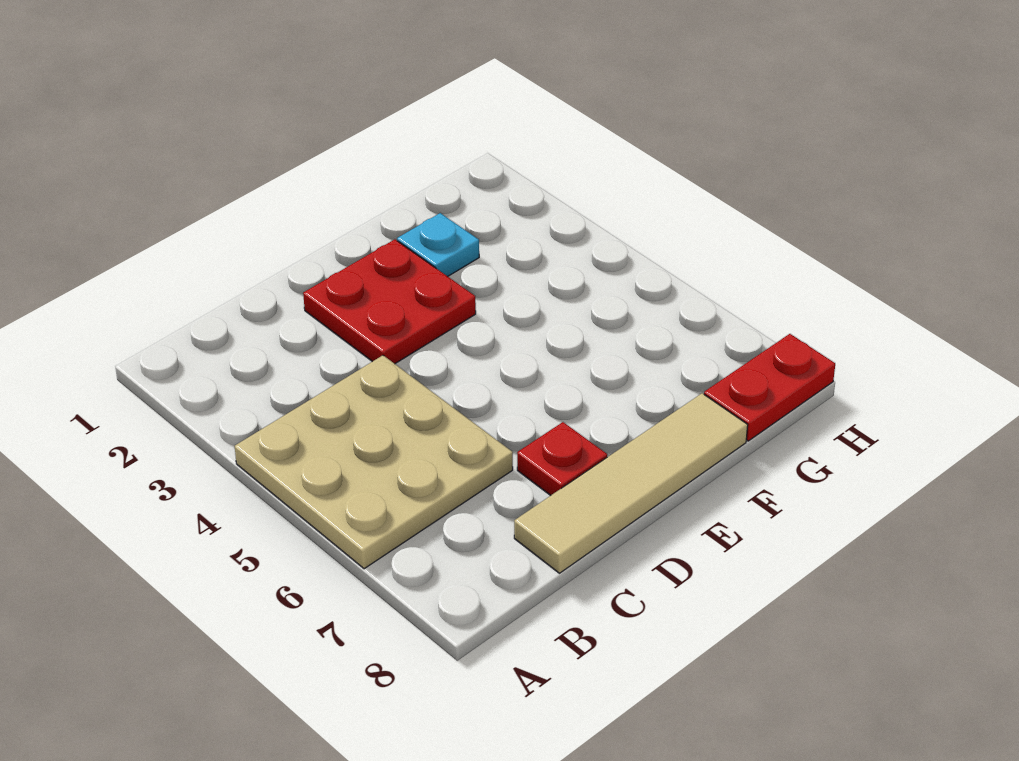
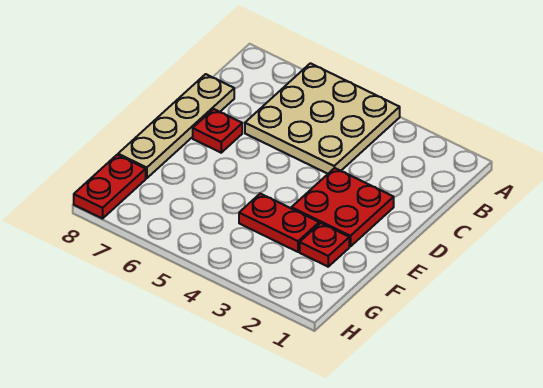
tan 1x4 tile [514,393,748,573] -> tan 1x4 plate [118,74,234,178]
cyan 1x1 plate [397,213,479,276] -> red 1x1 plate [300,223,349,267]
none -> red 1x2 plate [239,194,319,252]

